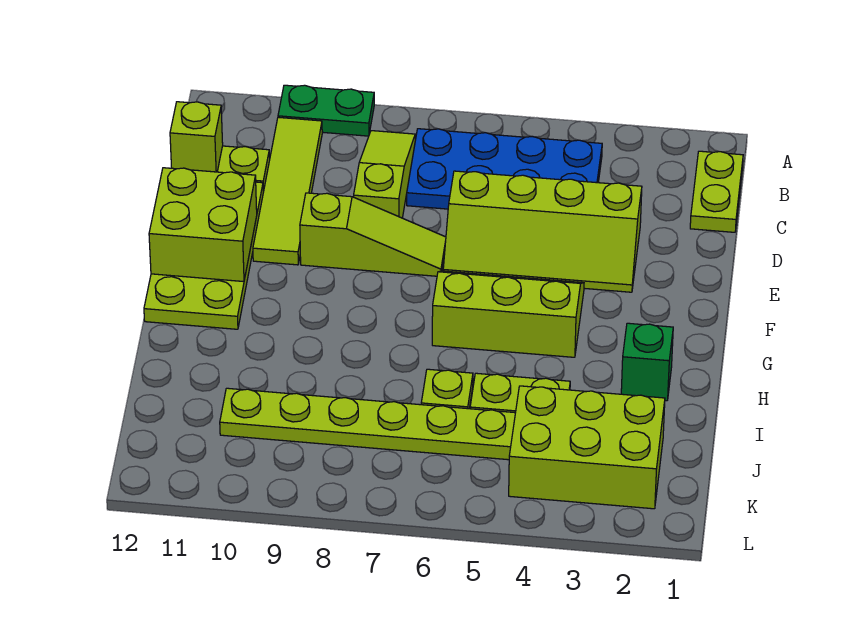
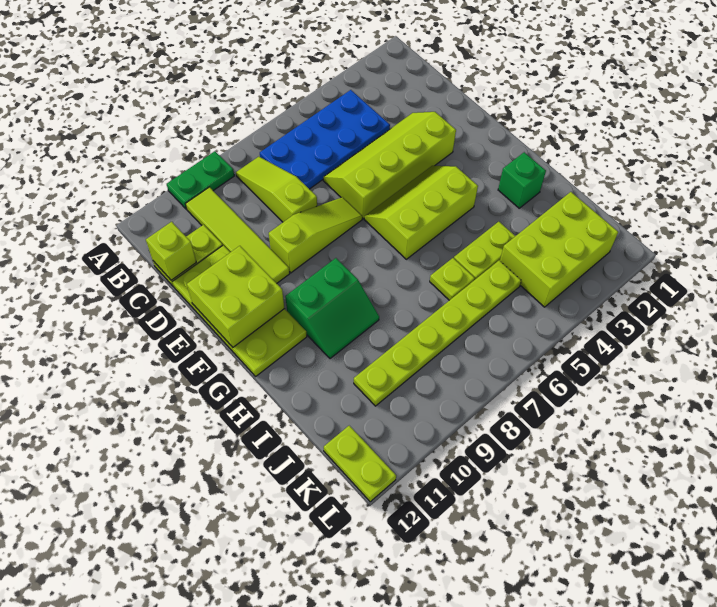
lime 1x2 plate [690,151,743,232] -> lime 1x2 plate moved to [324,426,396,502]
lime 2x4 slope [443,171,642,292] -> lime 2x4 slope turned to [323,112,456,219]
none -> green 2x2 slope [285,258,379,359]

